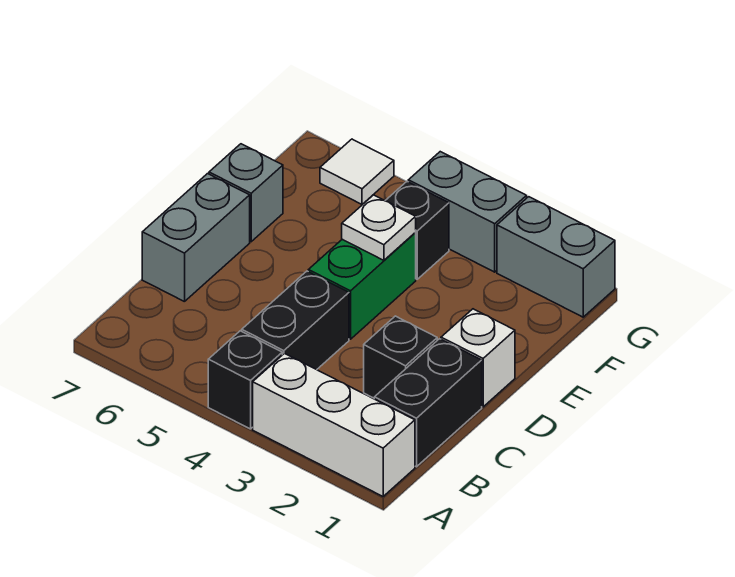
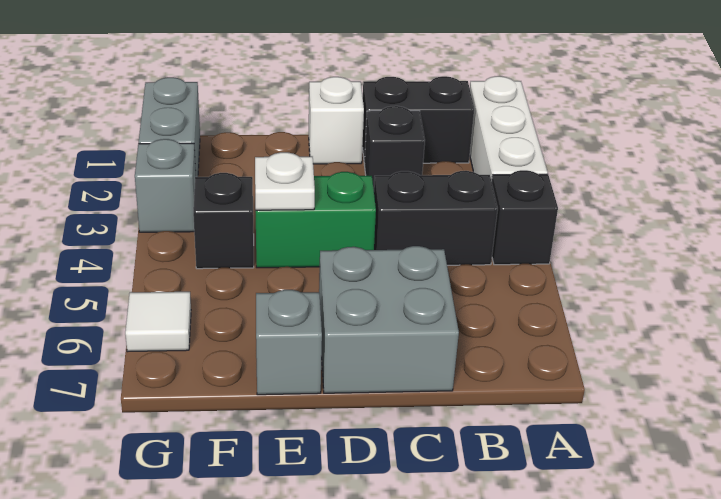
grey 1x2 brick [142,174,250,302] -> grey 2x2 brick [319,246,459,393]
grey 1x2 brick [408,152,527,272] -> grey 1x1 brick [135,139,196,232]

